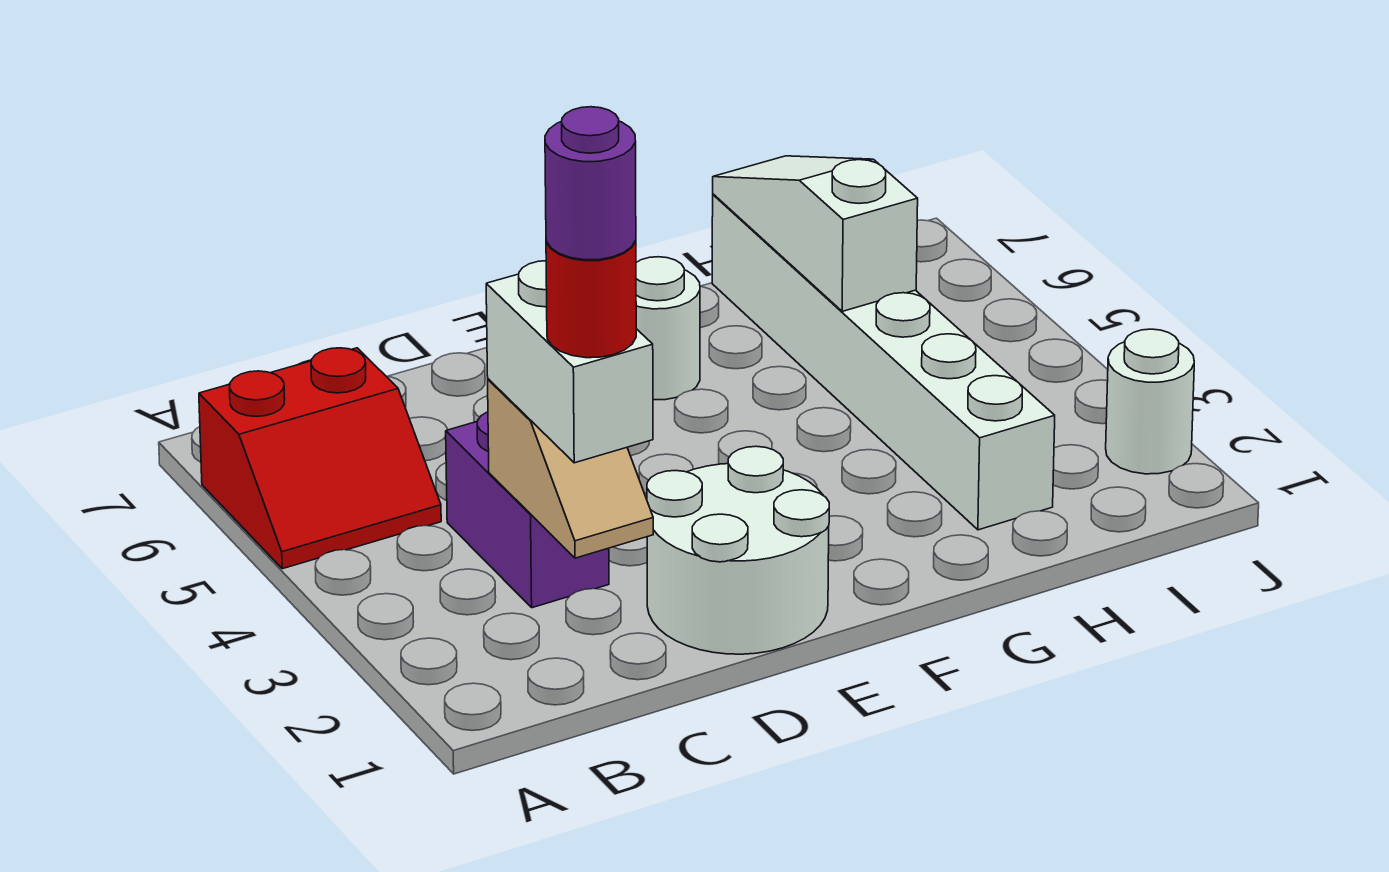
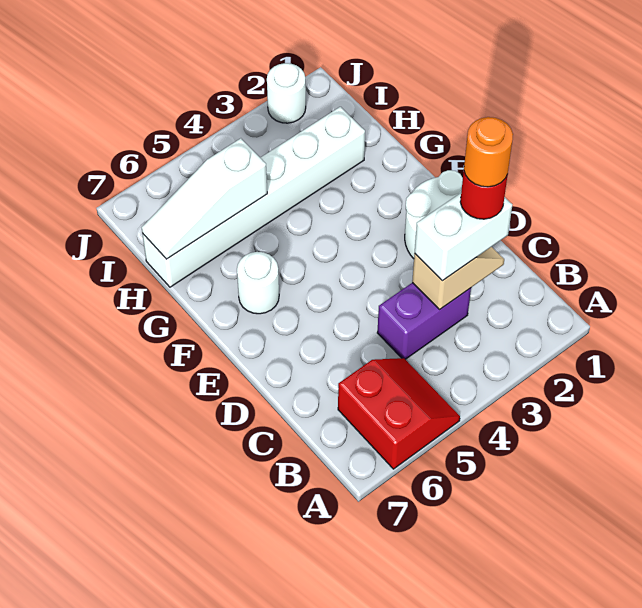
purple 1x1 round brick [545,107,636,260] -> orange 1x1 round brick [464,117,513,187]

